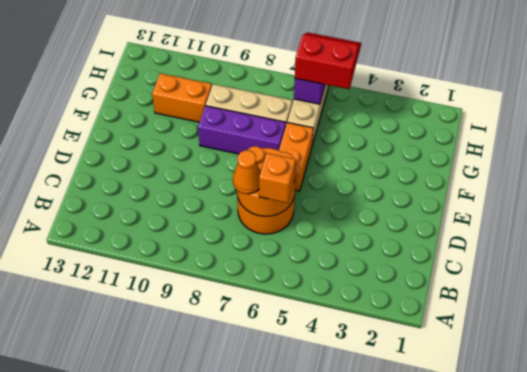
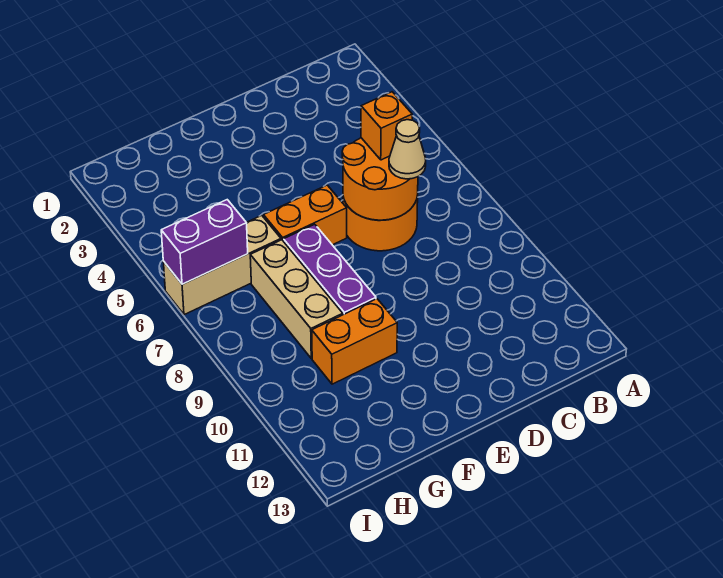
orange 1x1 cone [233,150,261,194] -> tan 1x1 cone [389,120,426,179]
orange 1x2 brick [152,73,212,122] -> orange 1x2 brick turned to [312,299,397,384]
red 2x2 slope [295,32,361,89] -> none

